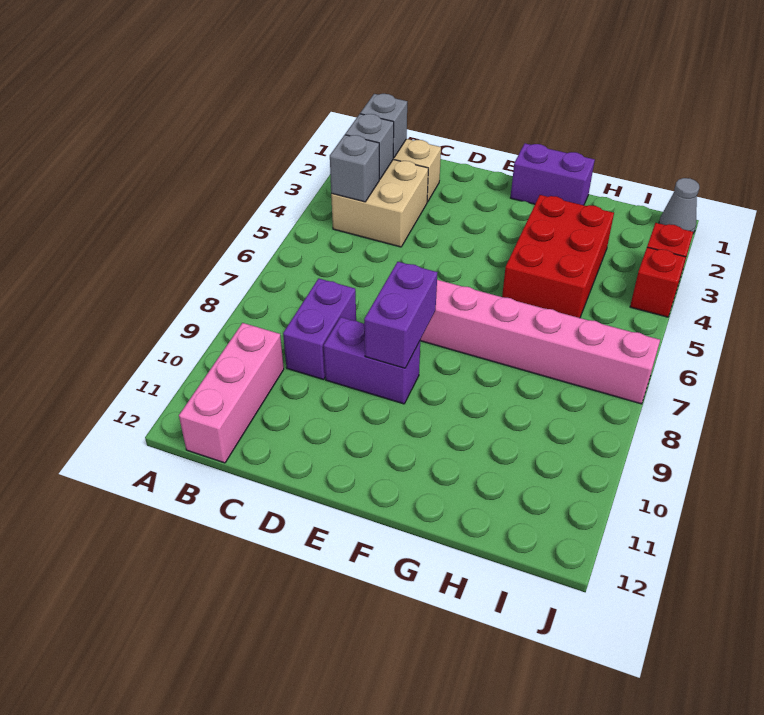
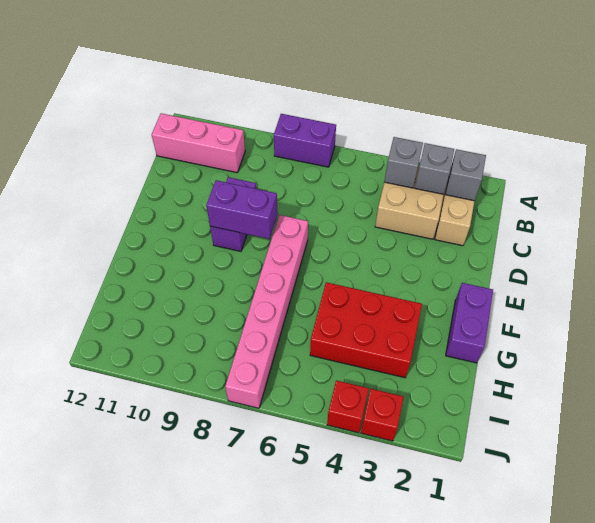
purple 1x2 brick [283,278,356,380] -> purple 1x2 brick moved to [274,114,336,167]
grey 1x1 cone [659,178,699,233] -> none

